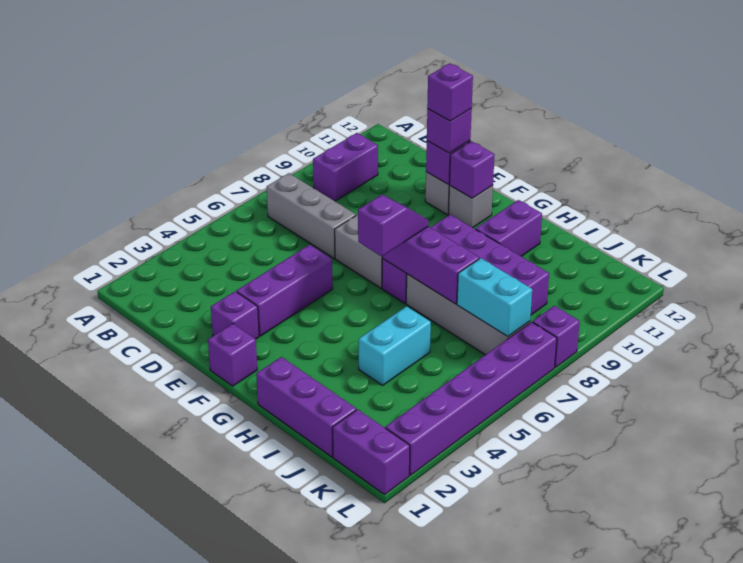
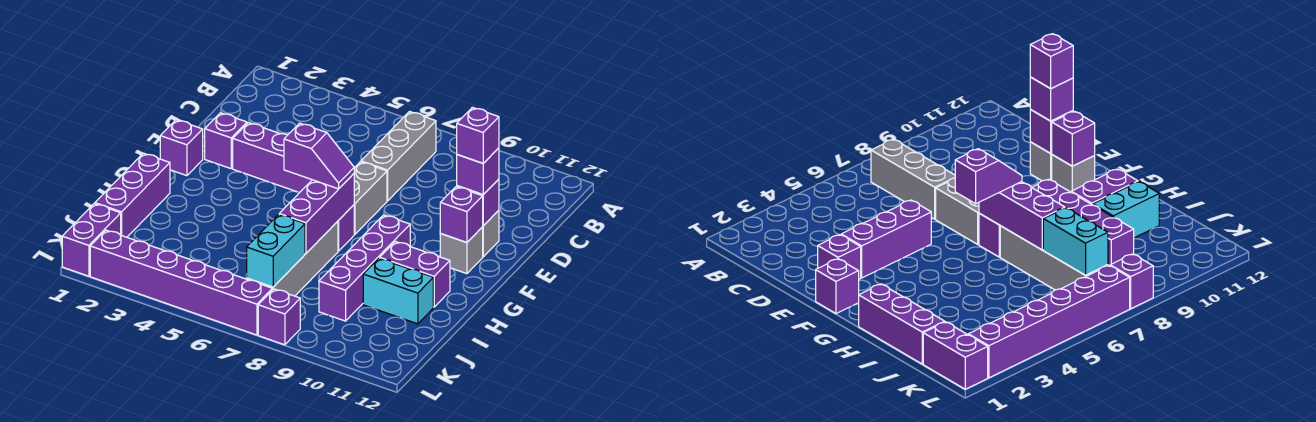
purple 1x2 brick [313,133,378,201] -> none
cyan 1x2 brick [359,306,431,385] -> cyan 1x2 brick moved to [363,258,433,324]

